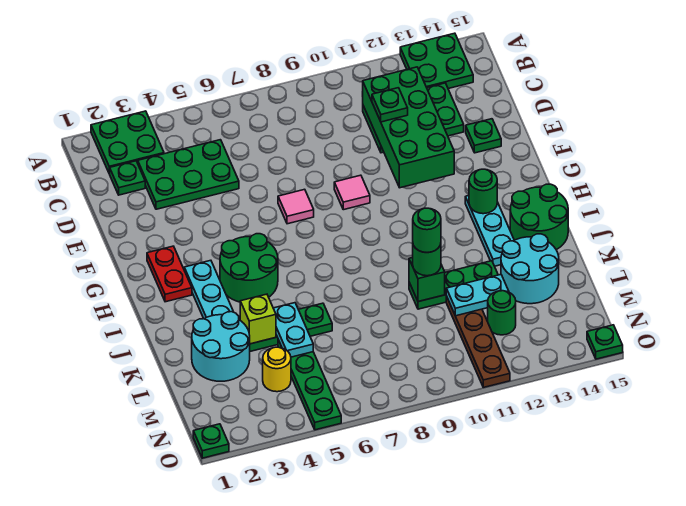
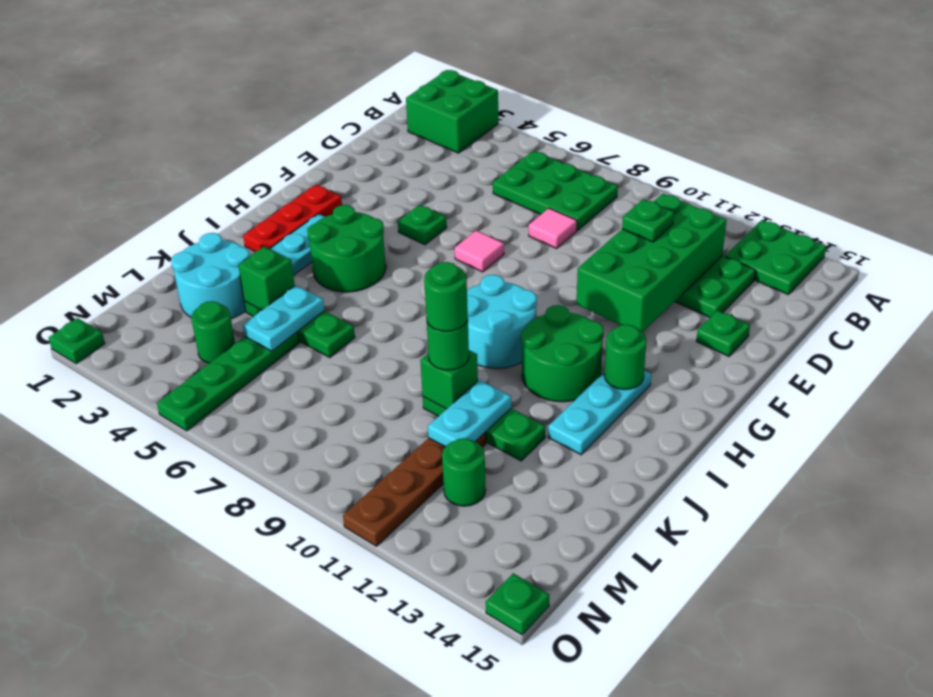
green 2x2 plate [91,111,164,174] -> green 2x2 brick [406,70,498,153]
green 1x1 plate [110,161,145,195] -> green 1x1 plate moved to [398,205,447,245]
green 2x3 plate [138,140,239,209] -> green 2x3 plate moved to [493,151,618,230]
pink 1x1 tile [334,175,370,210] -> pink 1x1 tile moved to [529,208,577,248]
red 1x2 plate [147,246,192,302] -> red 1x3 plate [243,184,342,251]
green 2x2 round brick [510,184,568,250] -> green 2x2 round brick moved to [521,305,604,402]
lime 1x1 brick [240,294,276,344] -> green 1x1 brick [238,246,295,310]
cyan 2x2 round brick [501,234,559,304] -> cyan 2x2 round brick moved to [467,275,537,368]
cyan 1x2 plate [446,275,509,316] -> cyan 1x2 plate turned to [428,380,511,447]
yellow 1x1 round brick [263,347,291,392] -> green 1x1 round brick [192,301,235,363]

